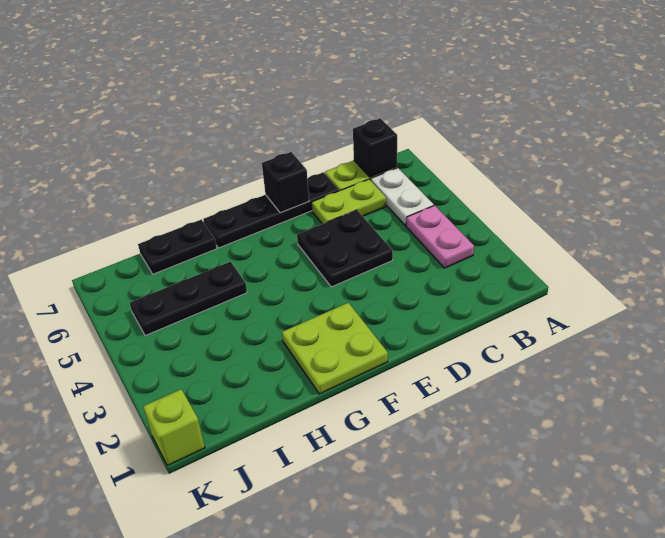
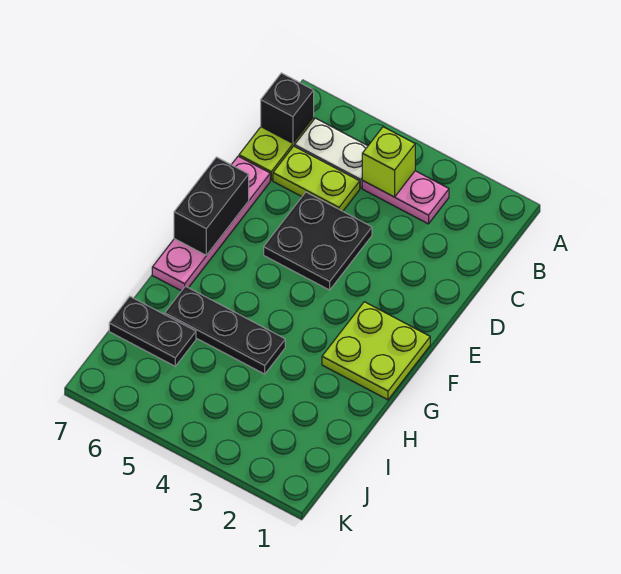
lime 1x2 plate [311,179,386,224] -> lime 1x2 plate turned to [273,146,360,211]
black 1x4 plate [203,172,339,248] -> pink 1x4 plate [152,156,270,291]
black 1x1 brick [262,152,309,213] -> black 1x2 brick [174,157,249,255]
black 1x3 plate [130,261,247,336] -> black 1x3 plate turned to [165,286,285,374]
black 1x2 plate [138,220,217,274] -> black 1x2 plate turned to [109,297,196,366]
lime 1x1 brick [143,389,205,466] -> lime 1x1 brick moved to [362,127,415,197]

